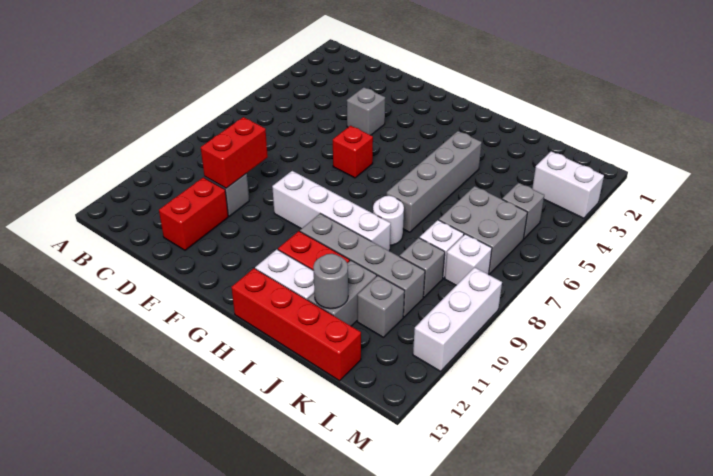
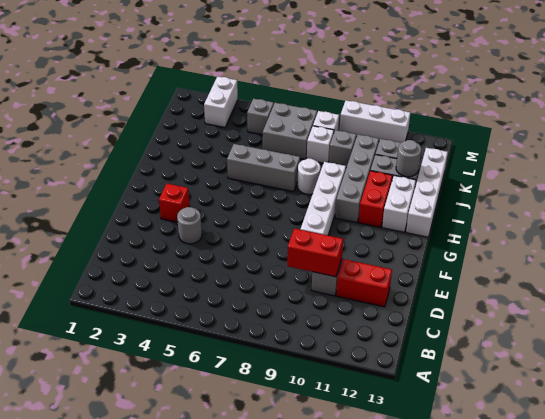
grey 1x1 brick [347,87,385,135] -> grey 1x1 round brick [177,207,202,244]
red 1x1 brick [333,126,373,178] -> red 1x1 brick moved to [159,184,190,222]
red 1x4 brick [231,268,361,381] -> white 1x4 brick [406,148,448,237]
grey 1x4 brick [386,131,482,232] -> grey 1x3 brick [227,144,300,192]

